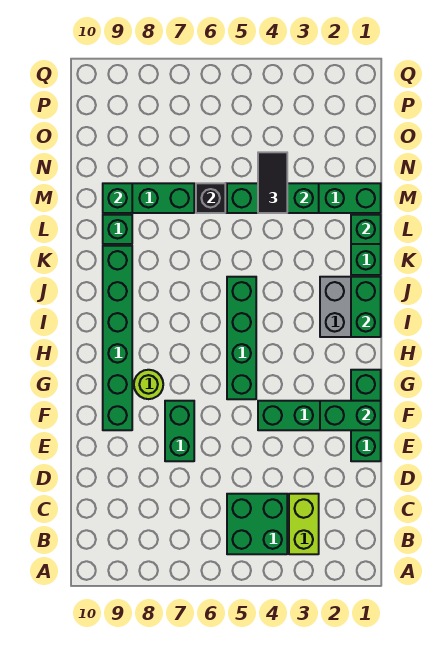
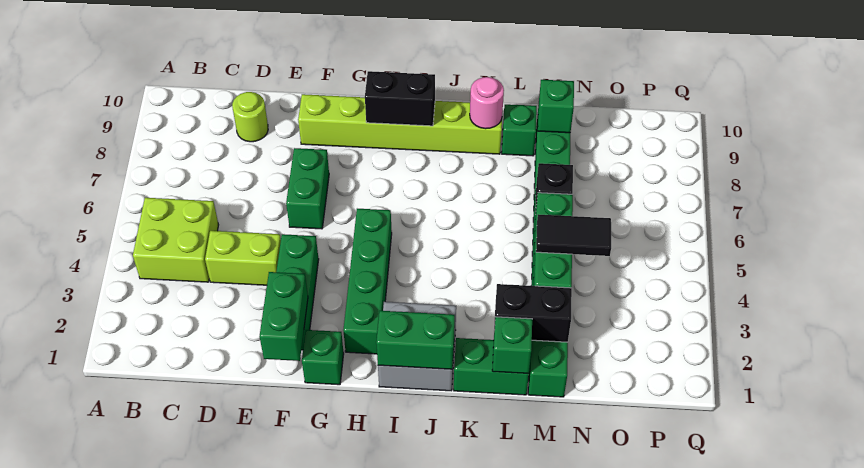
lime 1x2 brick [289,494,319,554] -> lime 1x2 brick moved to [205,231,281,285]
green 2x2 brick [227,494,287,554] -> lime 2x2 brick [133,198,218,282]
green 1x3 brick [351,370,381,461] -> green 1x1 brick [302,330,344,385]
green 1x2 brick [165,401,194,461] -> green 1x2 brick turned to [286,148,329,229]
green 1x6 brick [103,246,132,430] -> lime 1x6 brick [298,94,502,154]
green 1x4 brick [227,277,256,399] -> green 1x4 brick turned to [343,209,392,354]
lime 1x1 round brick [134,370,163,399] -> lime 1x1 round brick moved to [232,92,268,142]
none -> black 1x2 brick [365,71,435,126]
none -> pink 1x1 round brick [470,77,504,129]
none -> black 1x2 brick [494,284,572,342]

